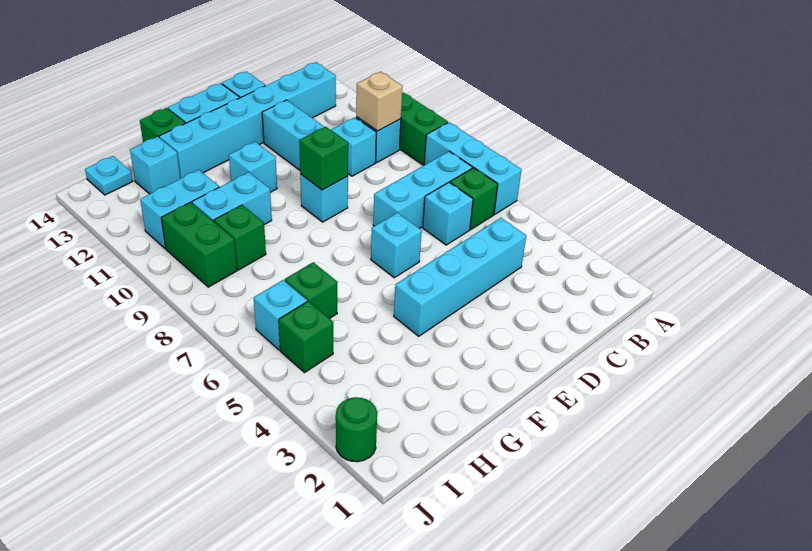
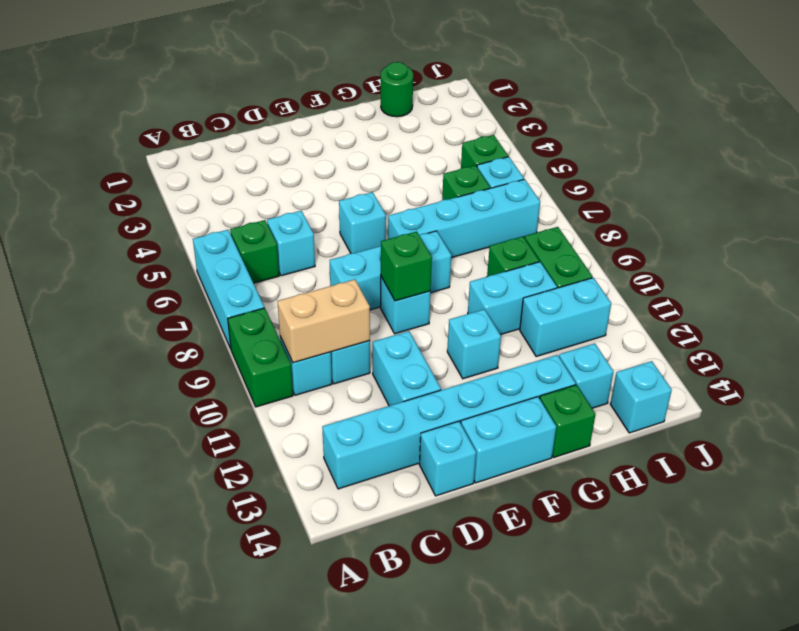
cyan 1x3 brick [373,151,472,228] -> cyan 1x3 brick moved to [329,231,451,310]
tan 1x1 brick [356,72,403,131] -> tan 1x2 brick [277,280,370,363]
cyan 1x4 brick [394,218,526,336] -> cyan 1x4 brick moved to [388,179,540,258]
cyan 1x1 plate [85,156,133,195] -> cyan 1x1 brick [610,361,672,433]
green 1x1 round brick [336,397,377,462] -> green 1x1 round brick moved to [381,62,413,117]

